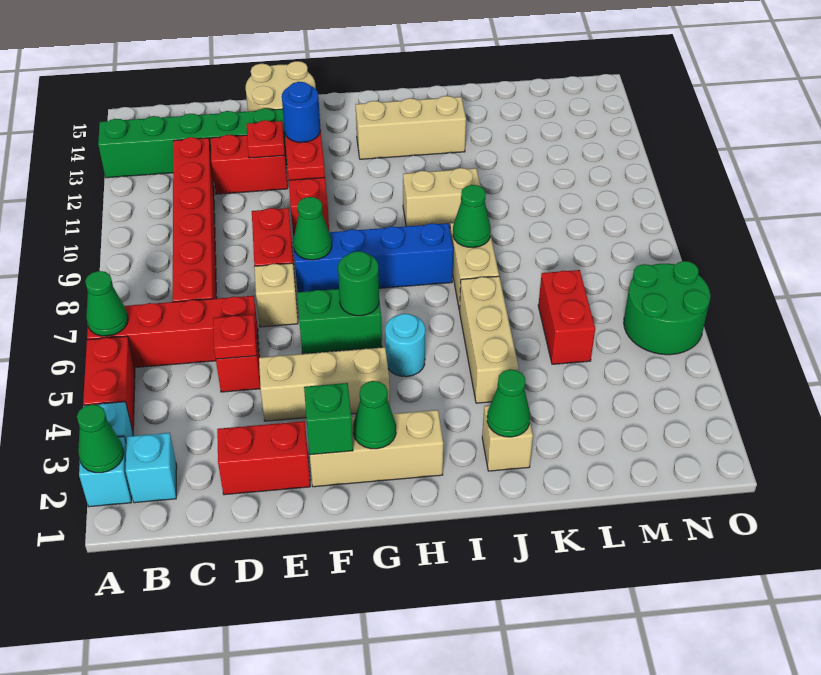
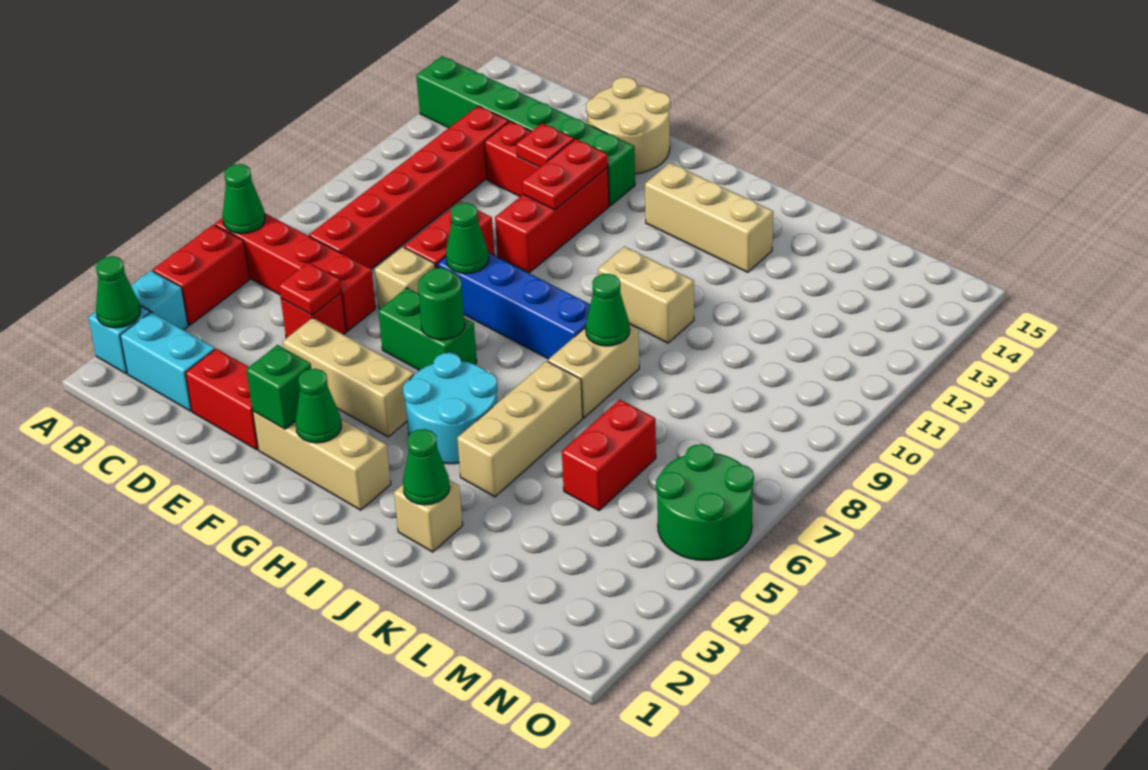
cyan 1x1 brick [126,433,177,503] -> cyan 1x2 brick [120,312,215,411]
blue 1x1 round brick [282,82,320,142] -> none
cyan 1x1 round brick [385,314,425,377] -> cyan 2x2 round brick [403,353,497,464]

